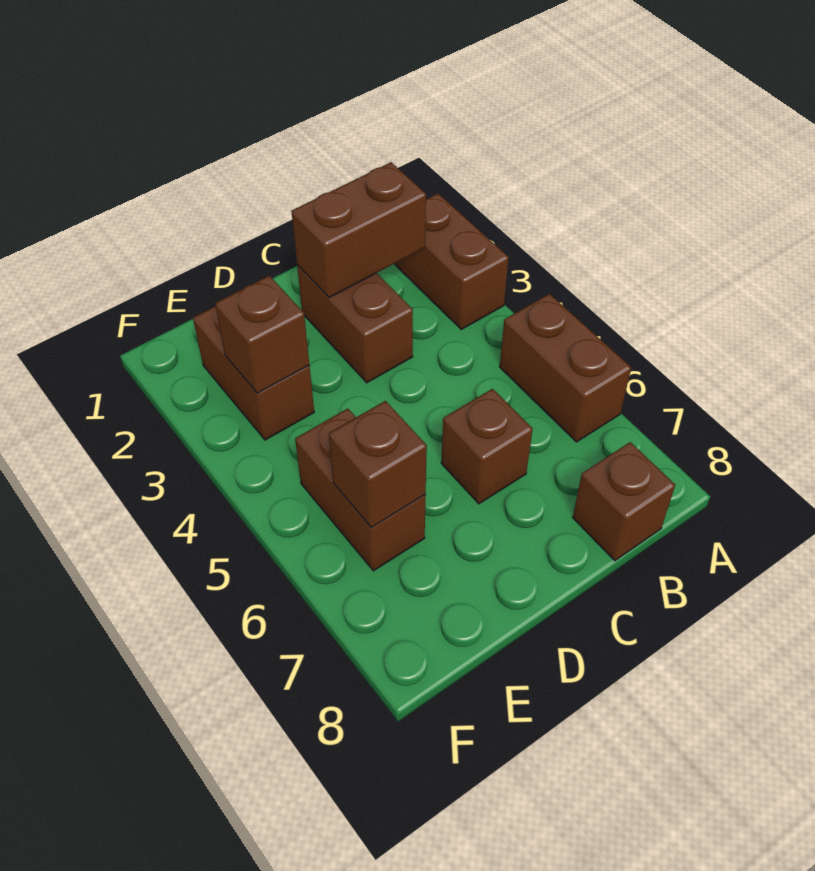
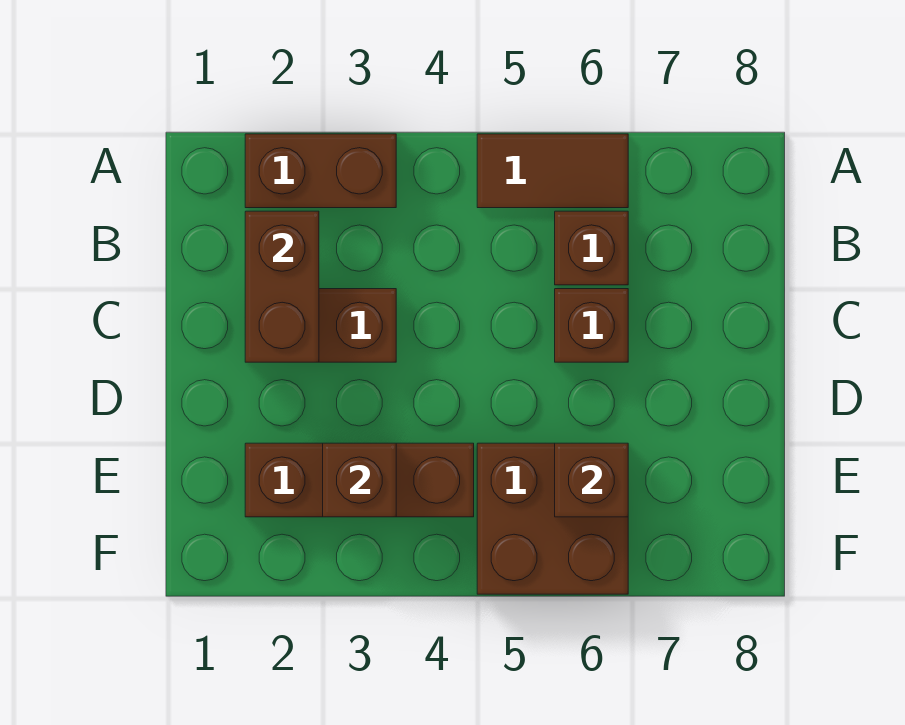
brown 1x2 brick [500,294,631,442] -> brown 1x2 tile [477,134,628,208]
brown 1x1 brick [573,442,675,561] -> brown 1x1 brick moved to [555,211,628,285]
brown 1x2 brick [193,306,314,440] -> brown 1x3 brick [245,443,474,517]
brown 1x2 brick [295,409,426,571] -> brown 2x2 brick [477,443,628,594]

